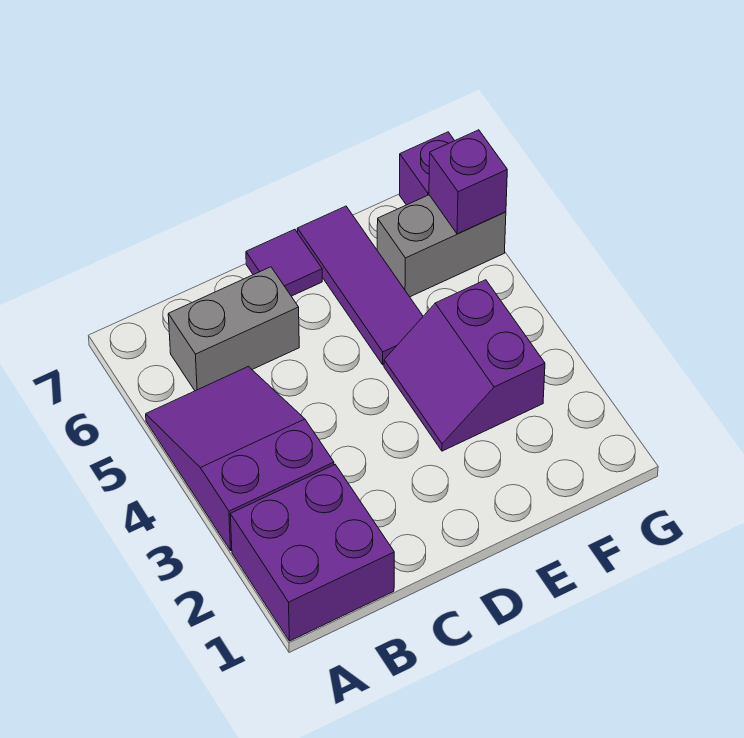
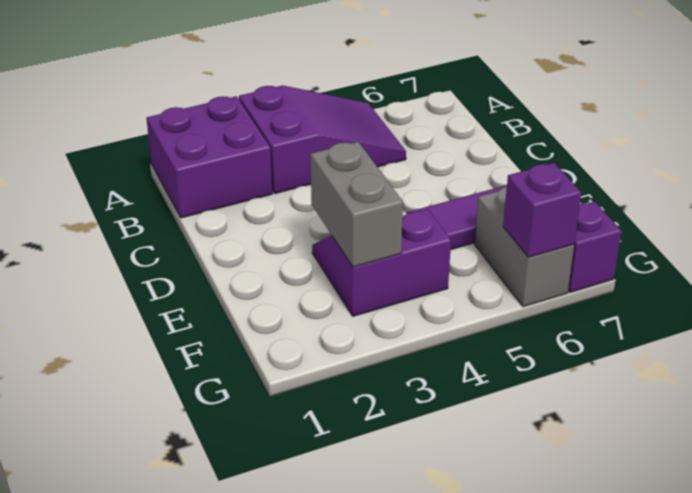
grey 1x2 brick [168,267,299,391] -> grey 1x2 brick moved to [311,142,403,267]
purple 1x1 tile [246,229,322,296] -> none

